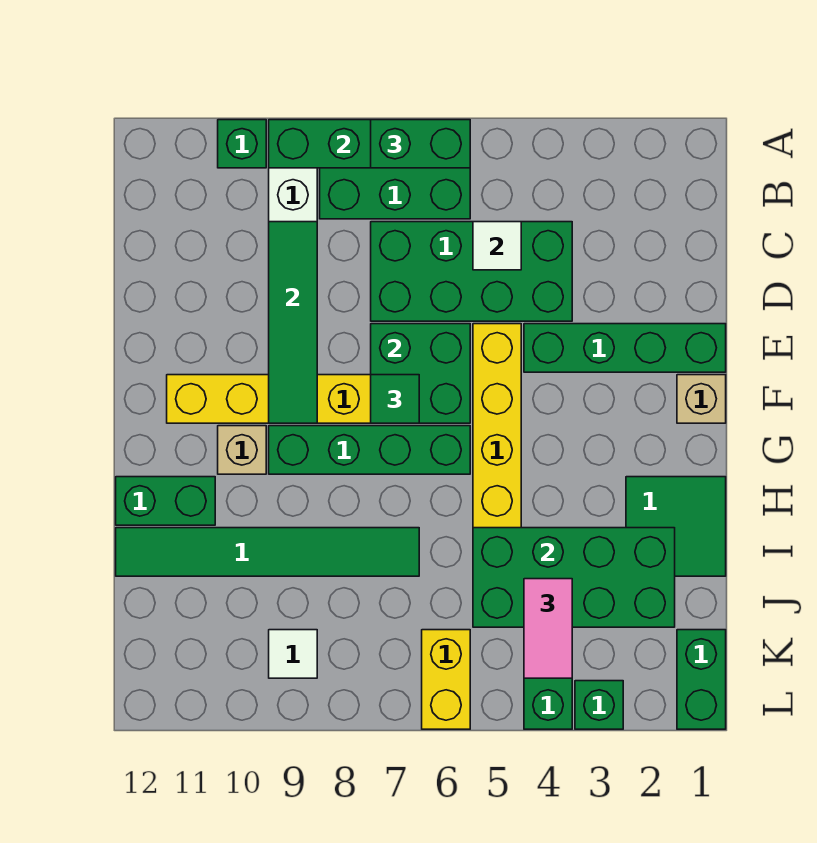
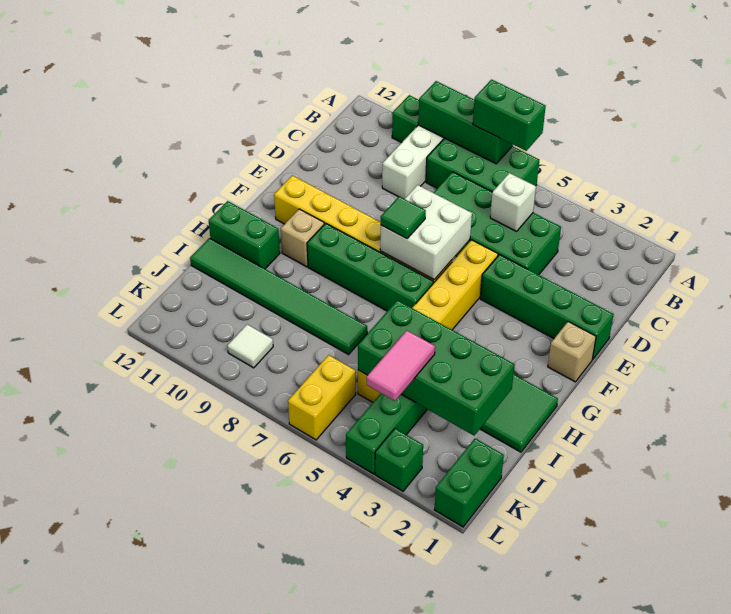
white 1x1 tile [473,222,521,270] -> white 1x1 brick [490,173,536,231]
green 1x4 tile [269,222,317,423] -> none
green 2x2 brick [371,324,470,423] -> white 2x2 brick [380,185,472,280]

